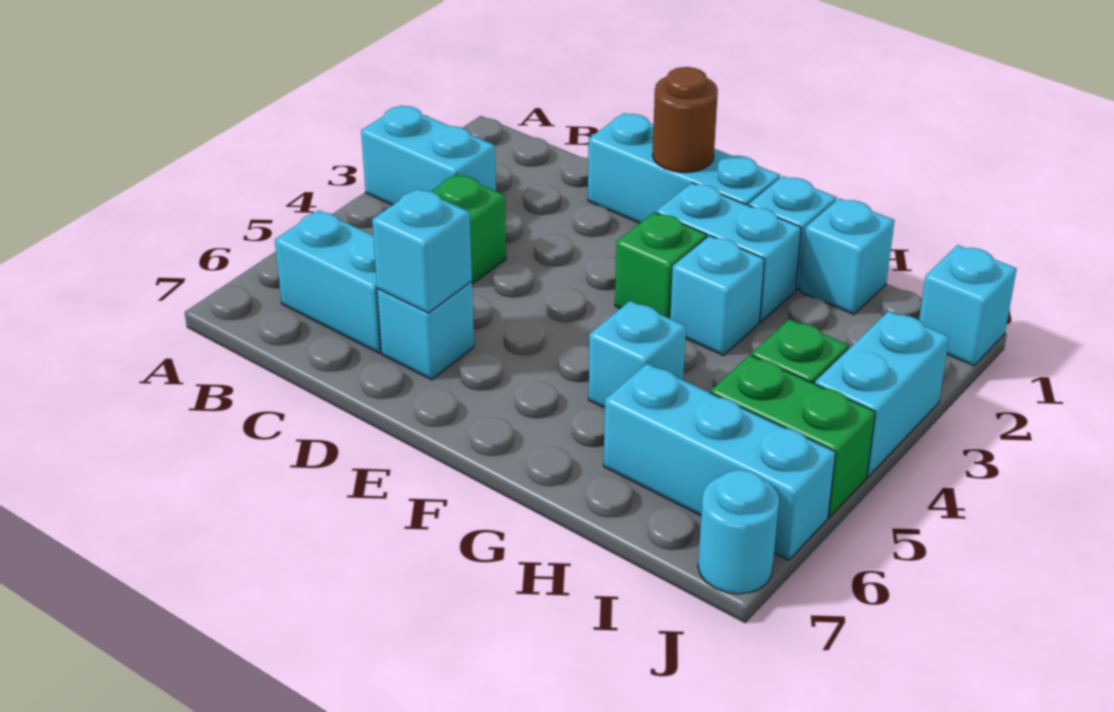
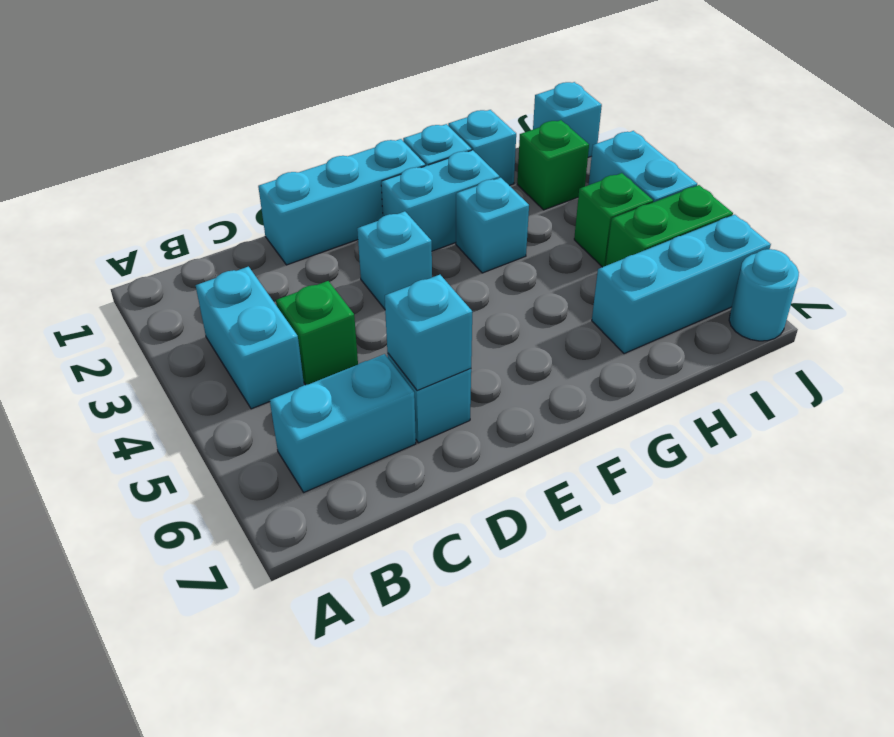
cyan 1x2 brick [361,105,496,205] -> cyan 1x2 brick turned to [196,267,304,409]
brown 1x1 round brick [653,67,718,173] -> none
green 1x1 brick [615,212,707,319] -> green 1x1 brick moved to [517,120,589,210]
cyan 1x1 brick [589,301,686,408] -> cyan 1x1 brick moved to [357,211,432,309]

